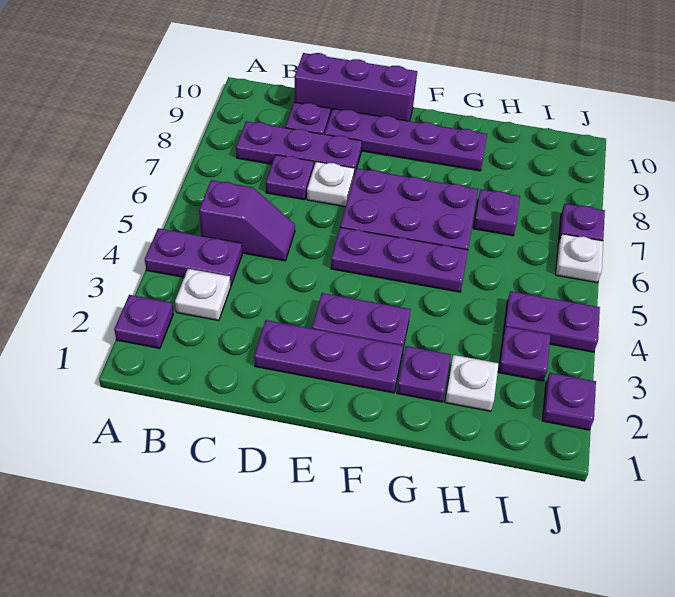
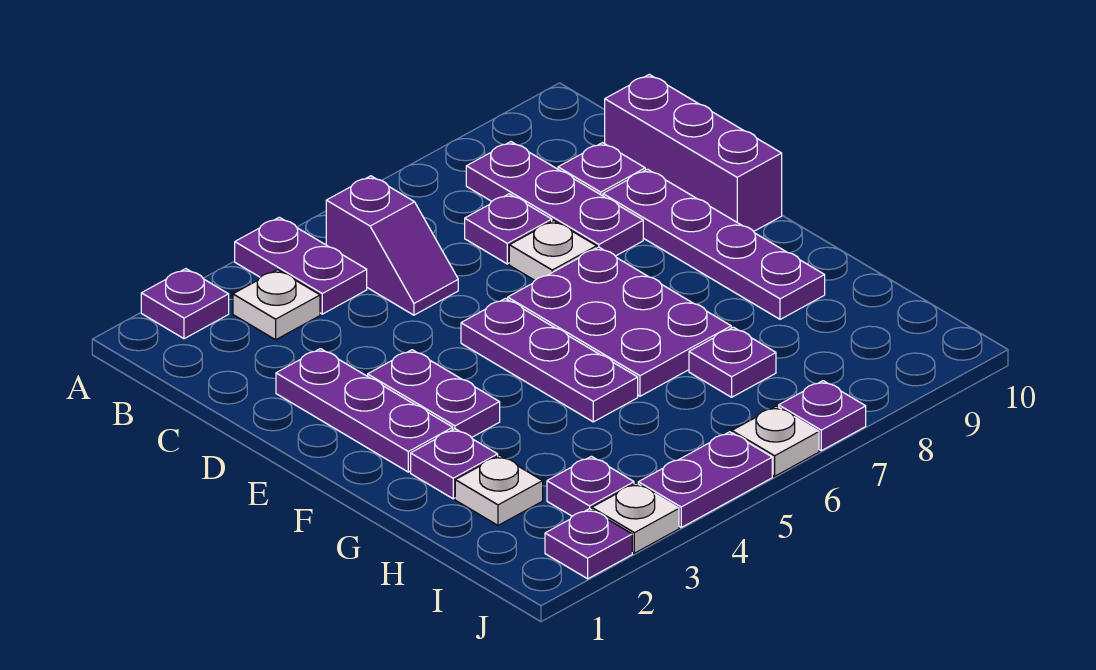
purple 1x2 plate [503,291,600,352] -> purple 1x2 plate turned to [638,432,772,527]
none -> white 1x1 plate [592,483,679,553]

